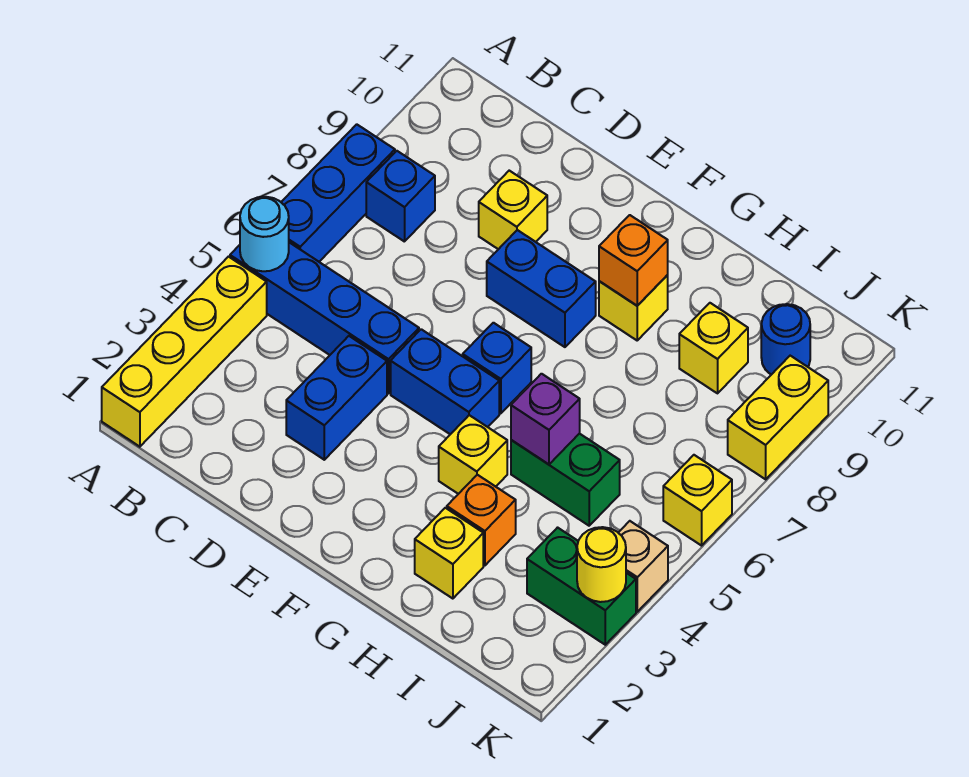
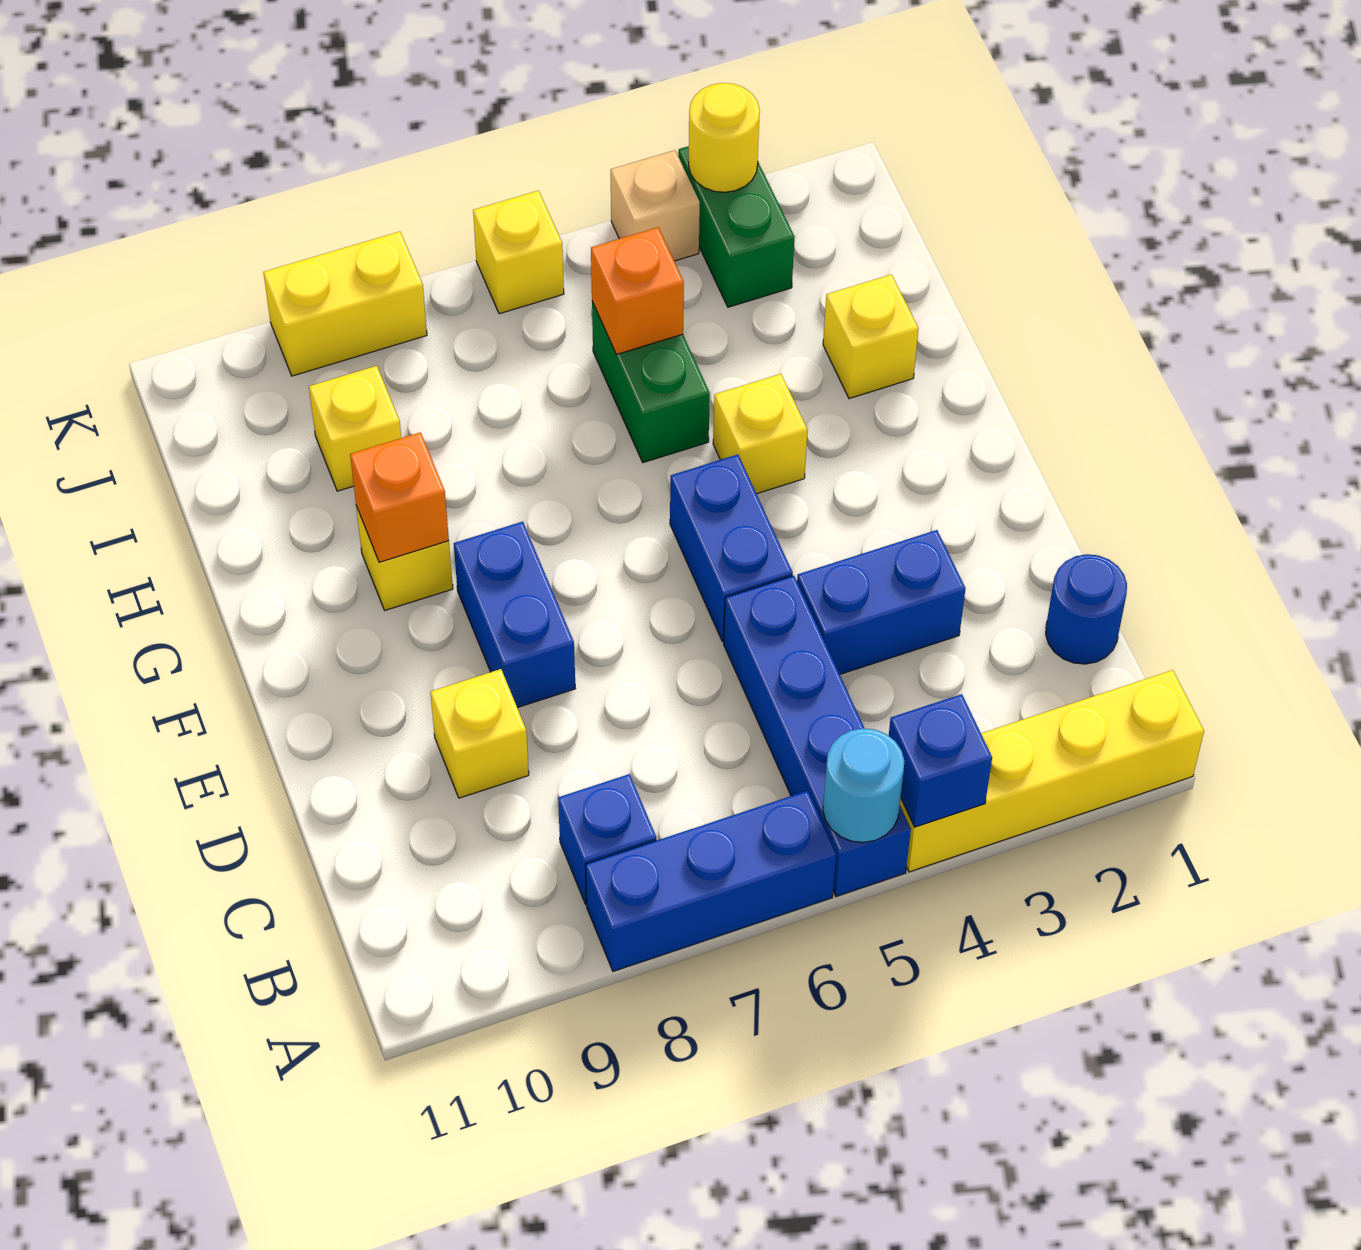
blue 1x1 brick [463,323,531,413] -> blue 1x1 brick moved to [889,694,992,827]
orange 1x1 brick [447,475,516,565] -> orange 1x1 brick moved to [591,227,684,354]
purple 1x1 brick [511,374,580,464] -> none
blue 1x1 round brick [761,304,810,375] -> blue 1x1 round brick moved to [1046,554,1127,664]

